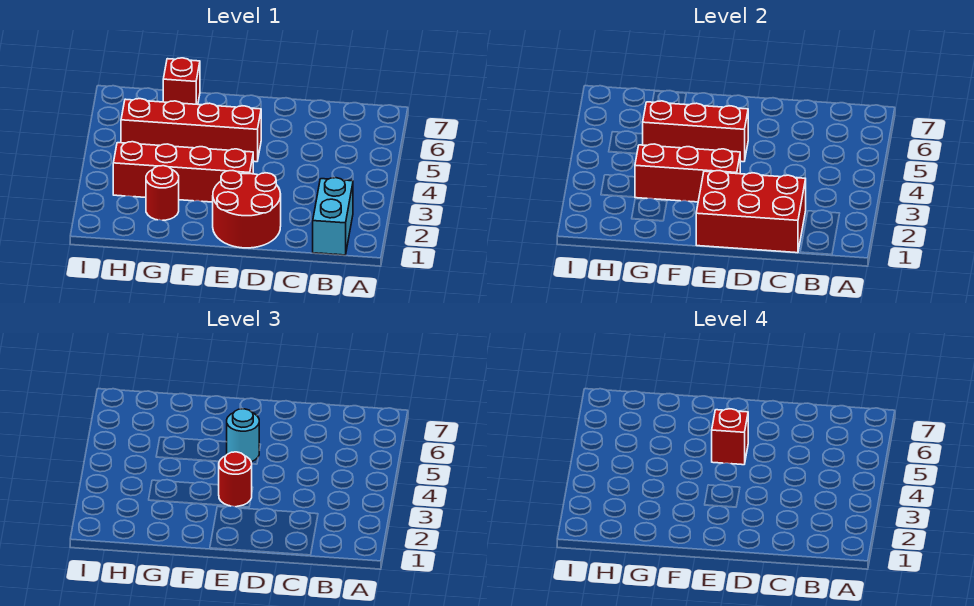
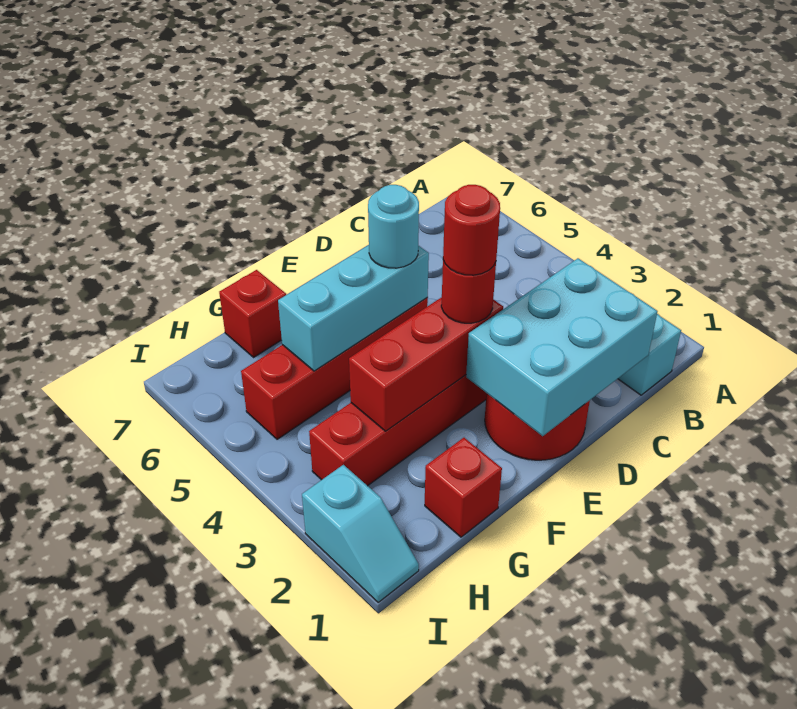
red 2x3 brick [696,171,806,253] -> cyan 2x3 brick [466,258,658,436]
red 1x3 brick [643,101,748,162] -> cyan 1x3 brick [278,245,429,371]
red 1x1 brick [712,409,748,465] -> red 1x1 brick moved to [425,438,502,537]
red 1x1 round brick [146,166,179,220] -> red 1x1 round brick moved to [443,185,500,275]
none -> cyan 1x2 slope [302,465,419,602]

